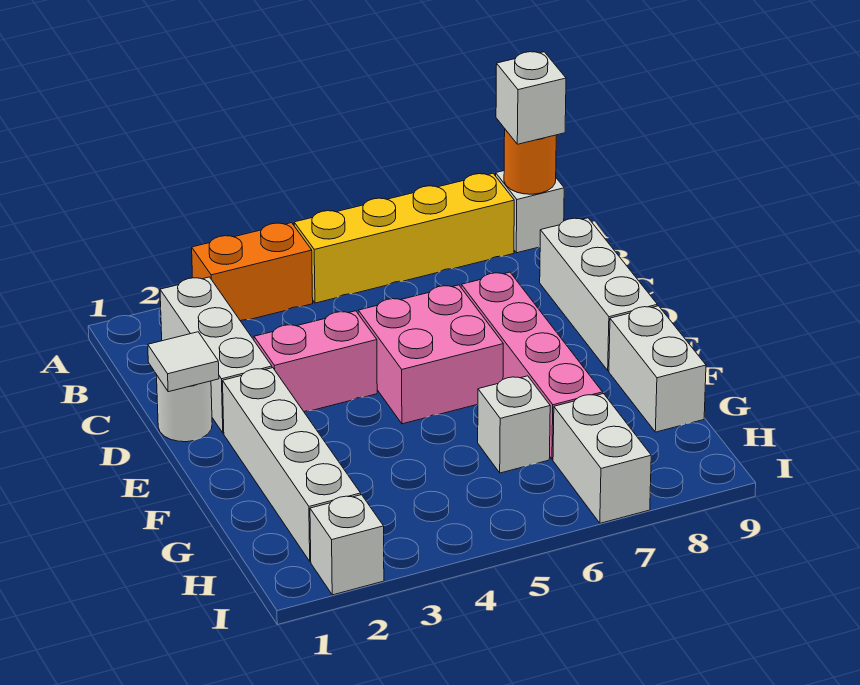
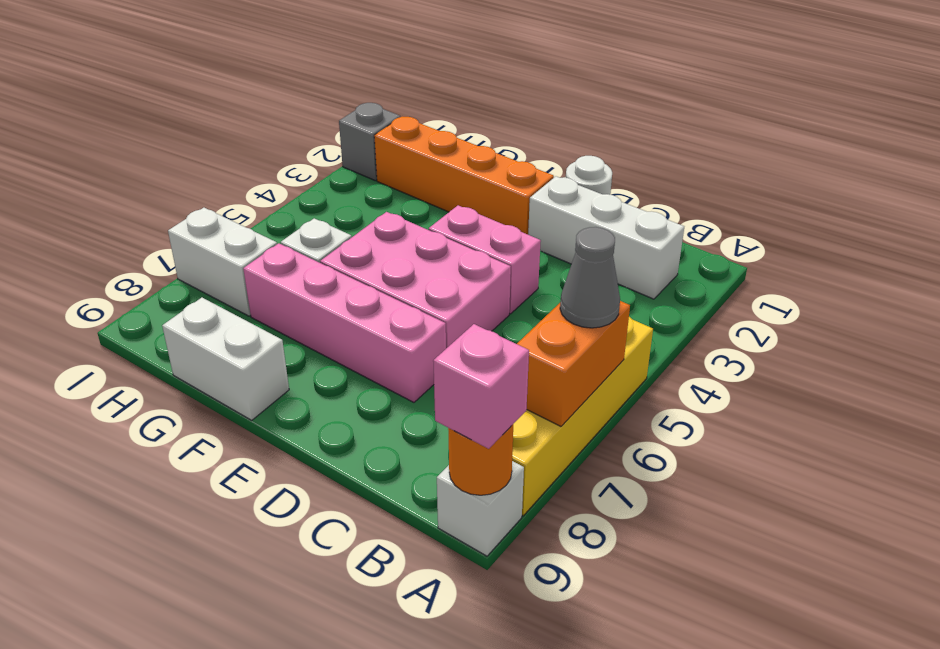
orange 1x2 brick [192,223,313,321] -> orange 1x2 brick moved to [517,301,630,426]
none -> grey 1x1 cone [560,227,620,328]
white 1x1 brick [496,52,566,144] -> pink 1x1 brick [433,324,529,449]
white 1x3 brick [540,218,657,371] -> none
white 1x1 tile [148,332,219,392] -> none
pink 1x2 brick [254,311,377,412] -> pink 1x2 brick turned to [429,205,541,314]
pink 2x2 brick [358,285,503,424] -> pink 2x3 brick [320,212,511,348]
white 1x4 brick [223,368,361,562] -> orange 1x4 brick [374,117,554,234]
white 1x1 brick [310,495,384,595] -> grey 1x1 brick [339,103,400,181]

